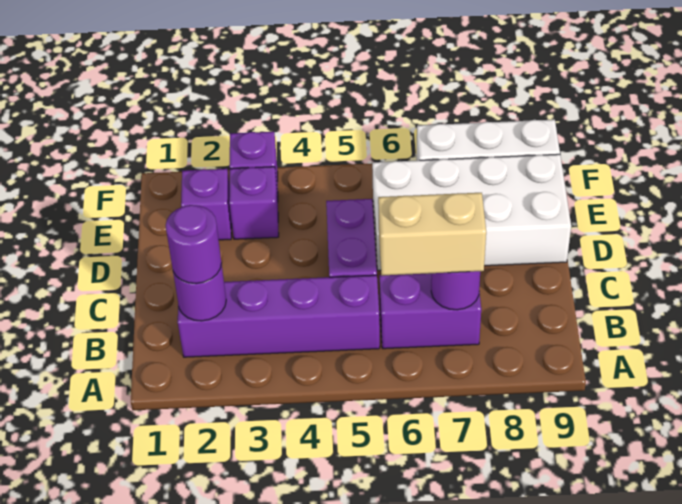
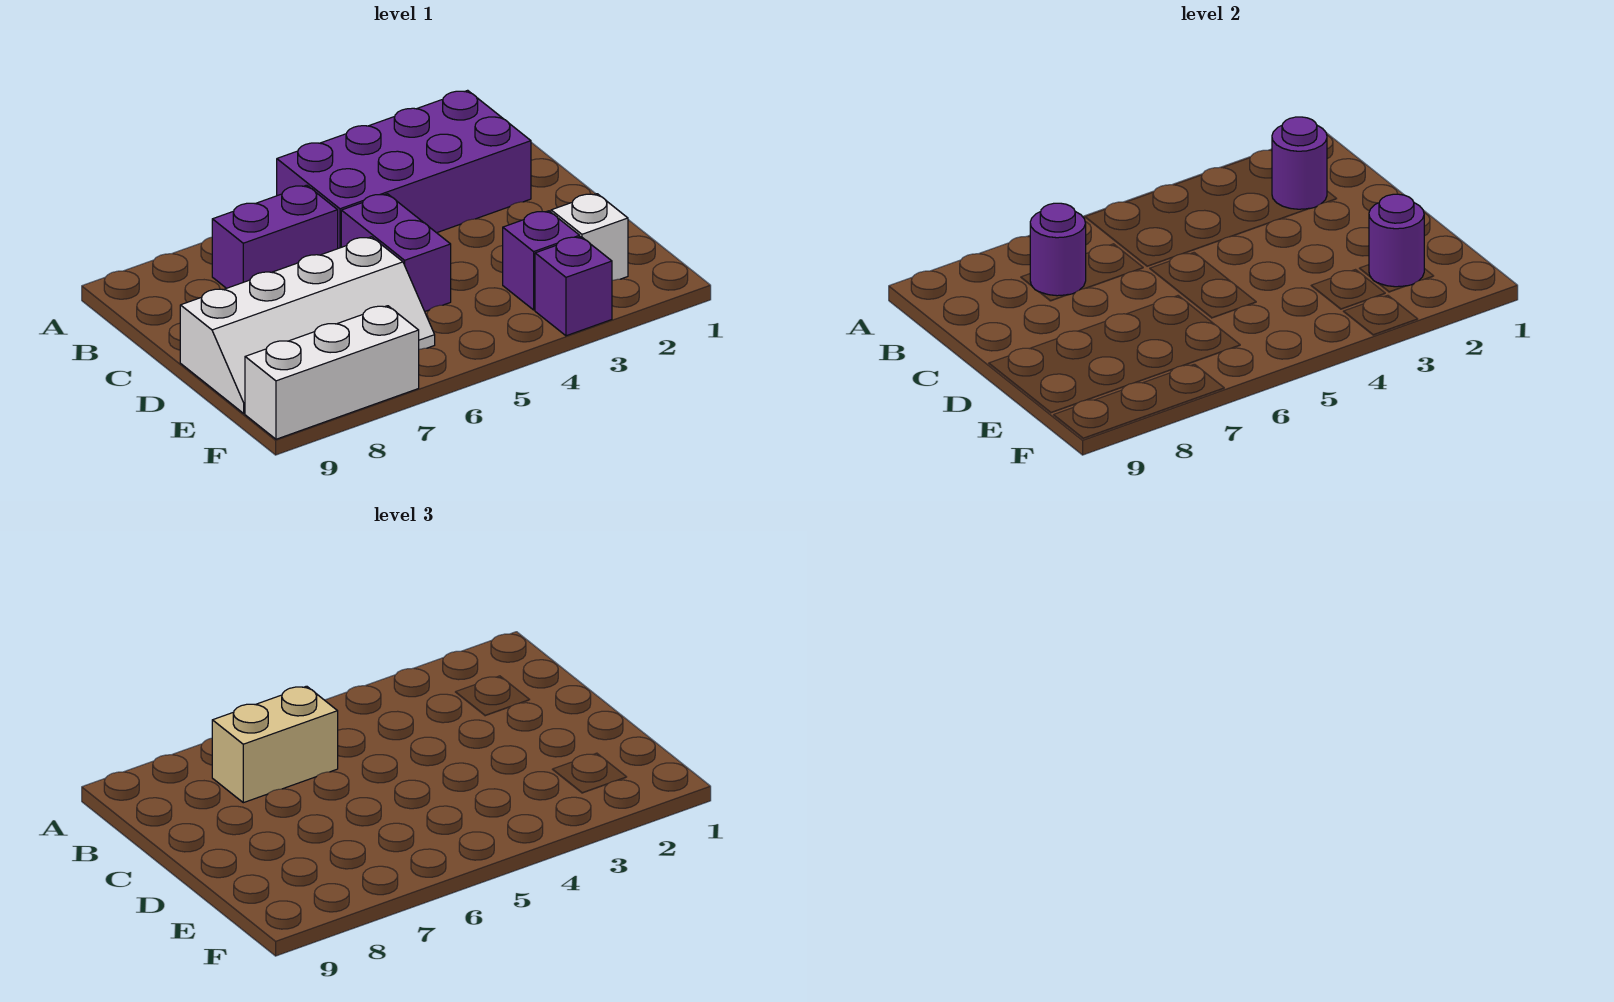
purple 1x4 brick [178,275,380,357] -> purple 2x4 brick [277,90,531,248]
purple 1x1 round brick [166,205,221,284] -> purple 1x1 round brick moved to [1369,194,1424,287]
white 2x4 brick [372,154,571,270] -> white 2x4 slope [180,237,435,413]
purple 1x1 brick [181,169,232,240] -> white 1x1 brick [551,194,628,281]

